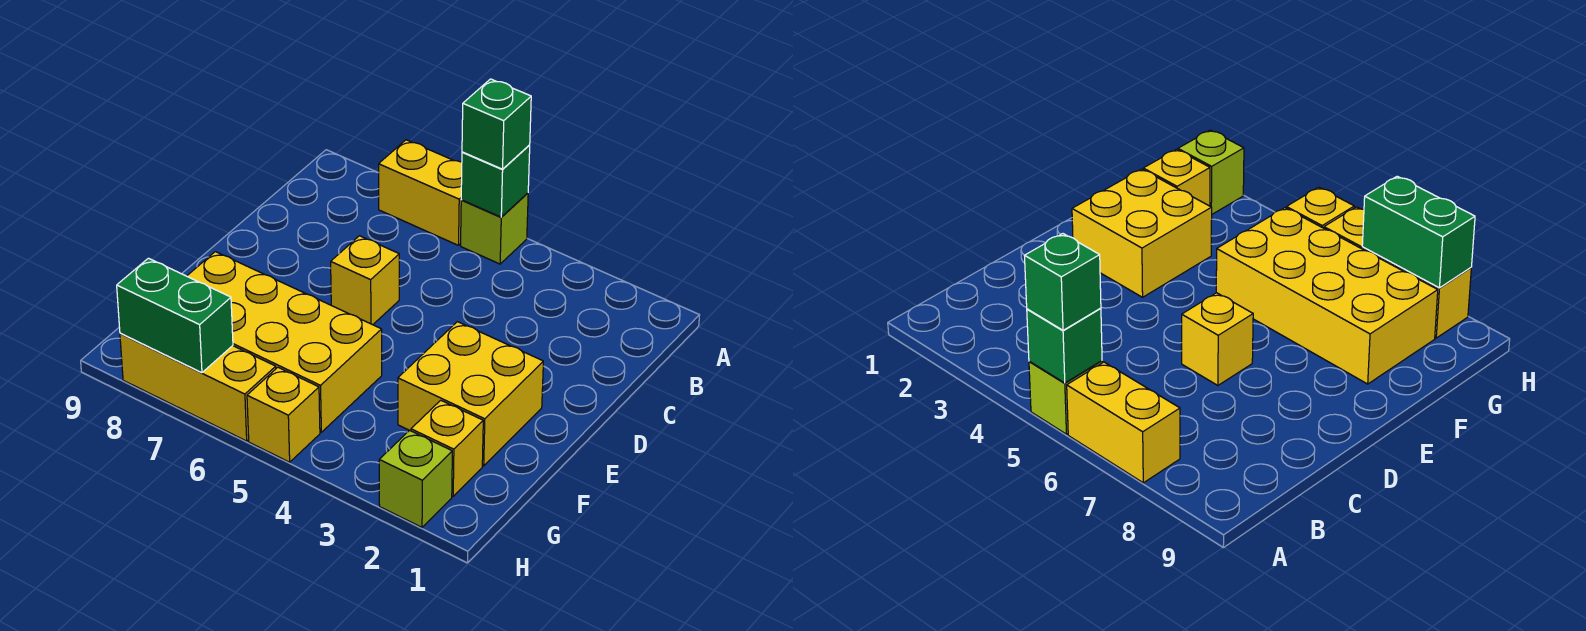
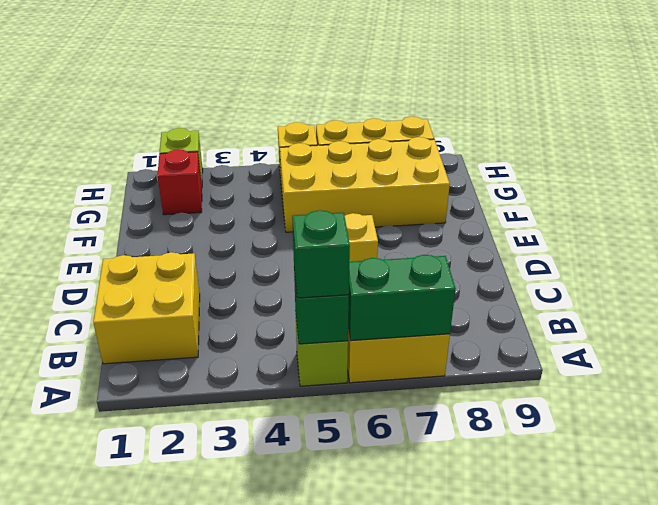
yellow 2x2 brick [398,322,543,466] -> yellow 2x2 brick moved to [93,252,200,364]
yellow 1x1 brick [411,400,483,496] -> red 1x1 brick [157,149,202,215]
green 1x2 brick [117,258,233,373] -> green 1x2 brick moved to [348,255,456,341]

